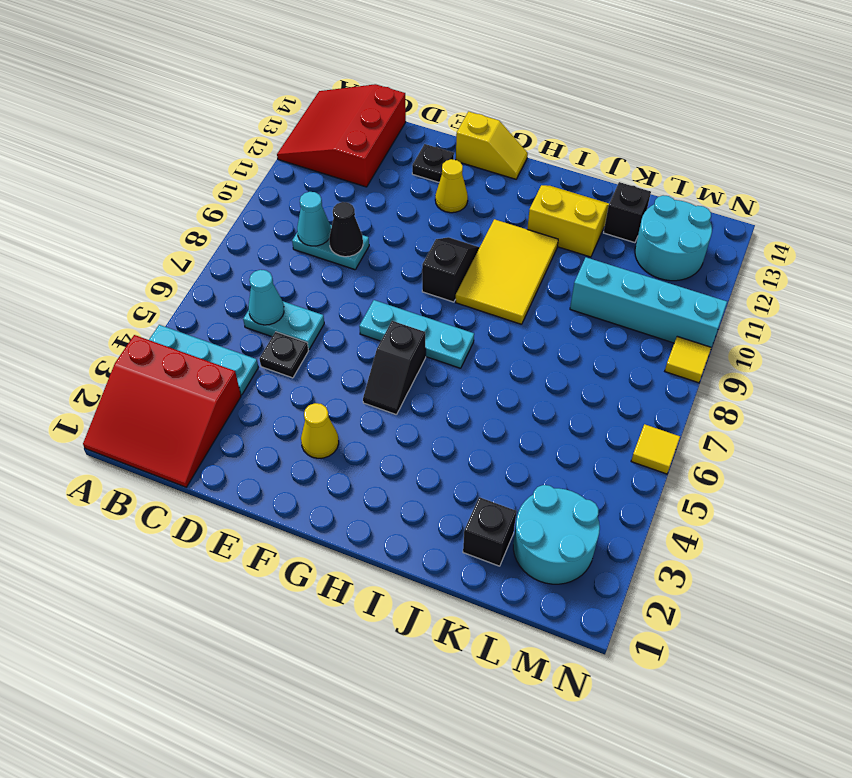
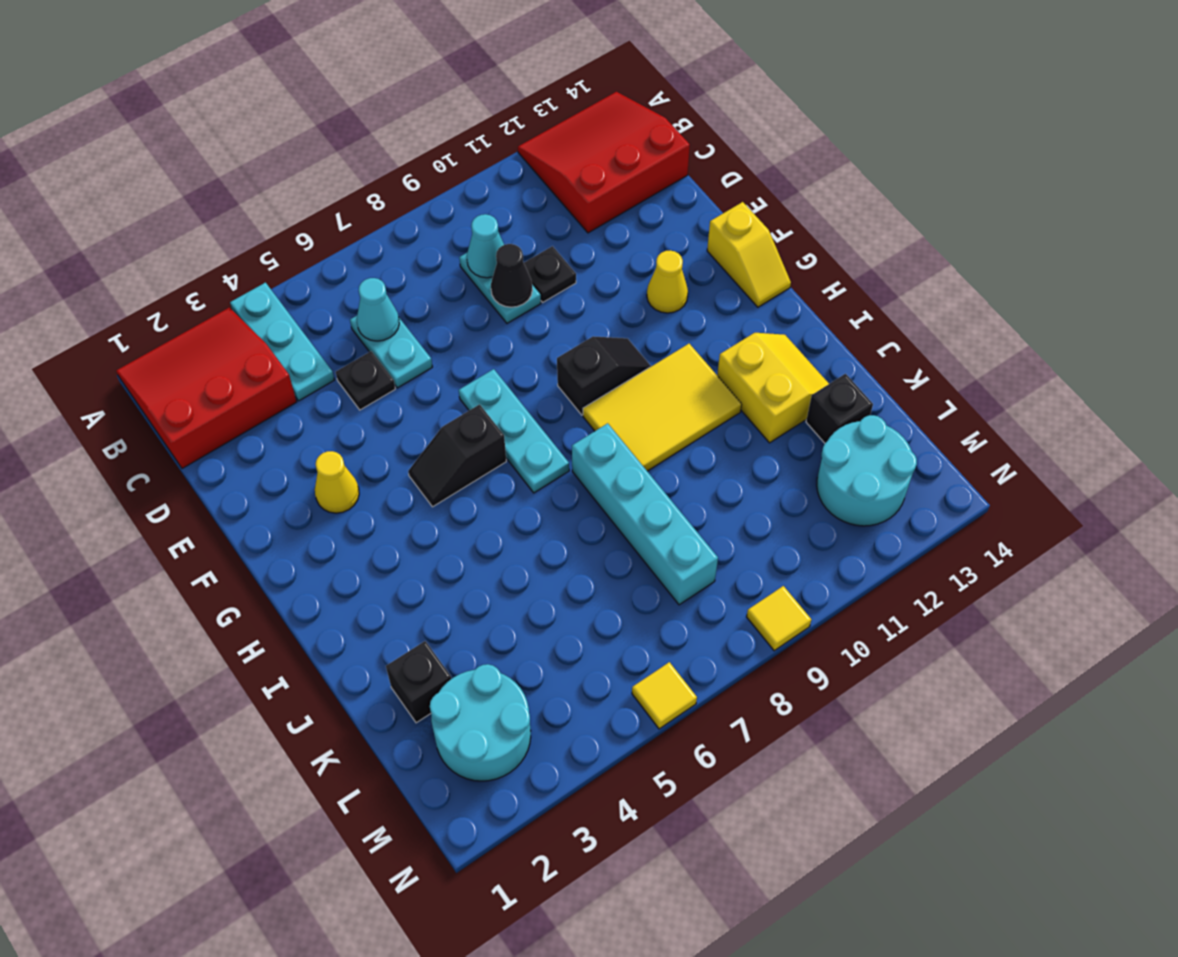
red 3x3 slope [83,335,241,487] -> red 3x3 slope turned to [116,308,297,469]
black 1x1 plate [412,144,454,182] -> black 1x1 plate moved to [524,246,576,302]
cyan 1x4 brick [570,257,727,347] -> cyan 1x4 brick moved to [572,423,718,605]

